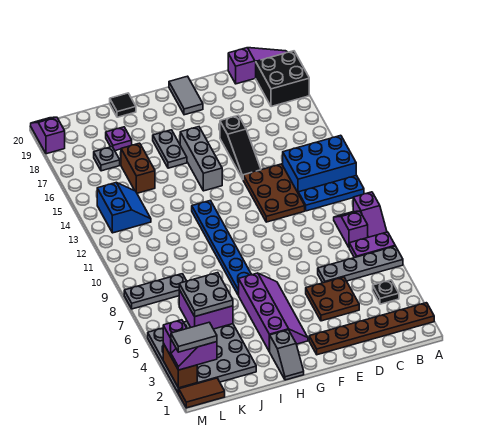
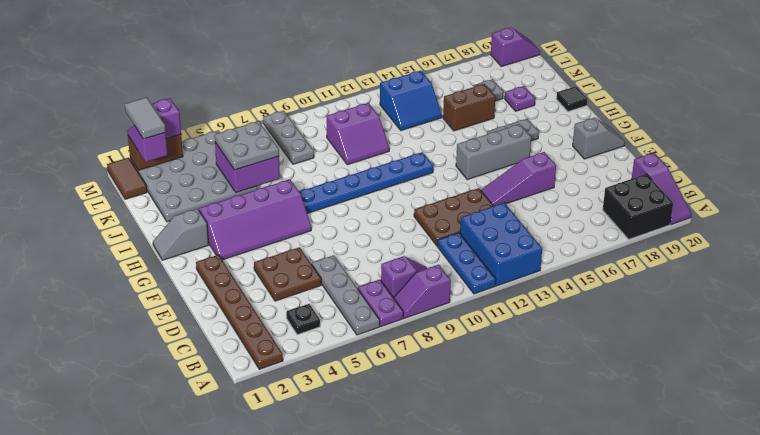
black 1x3 slope [220,115,261,179] -> purple 1x3 slope [481,152,556,206]
grey 1x2 tile [169,76,203,115] -> grey 1x2 slope [573,118,625,159]
none -> purple 2x2 slope [327,103,389,165]

